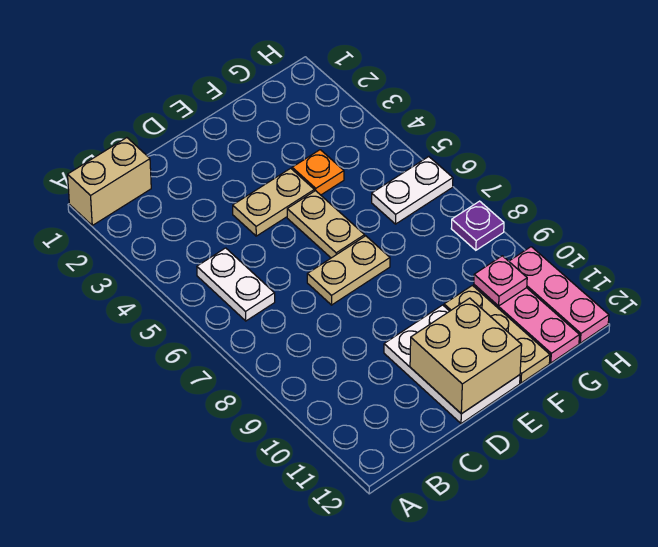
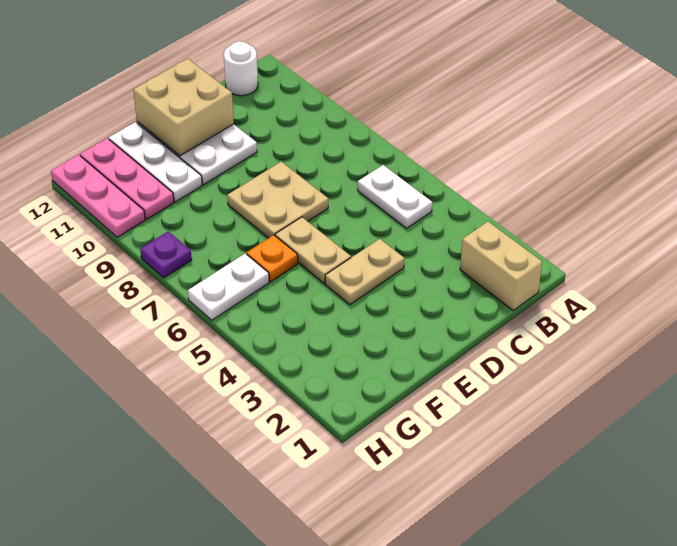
tan 1x2 brick [68,138,151,225] -> tan 1x2 brick turned to [460,222,542,310]
none -> white 1x1 round brick [224,41,258,96]
tan 1x2 plate [307,236,390,305] -> tan 2x2 plate [227,162,328,238]
orange 1x1 plate [292,150,344,195] -> orange 1x1 plate moved to [247,235,298,282]
tan 1x3 plate [444,285,550,383] -> white 1x3 plate [109,122,202,202]
pink 1x1 plate [474,256,527,306] -> none

